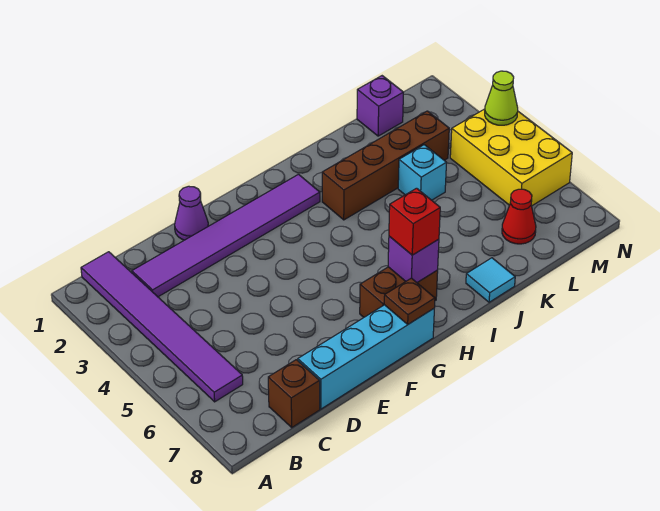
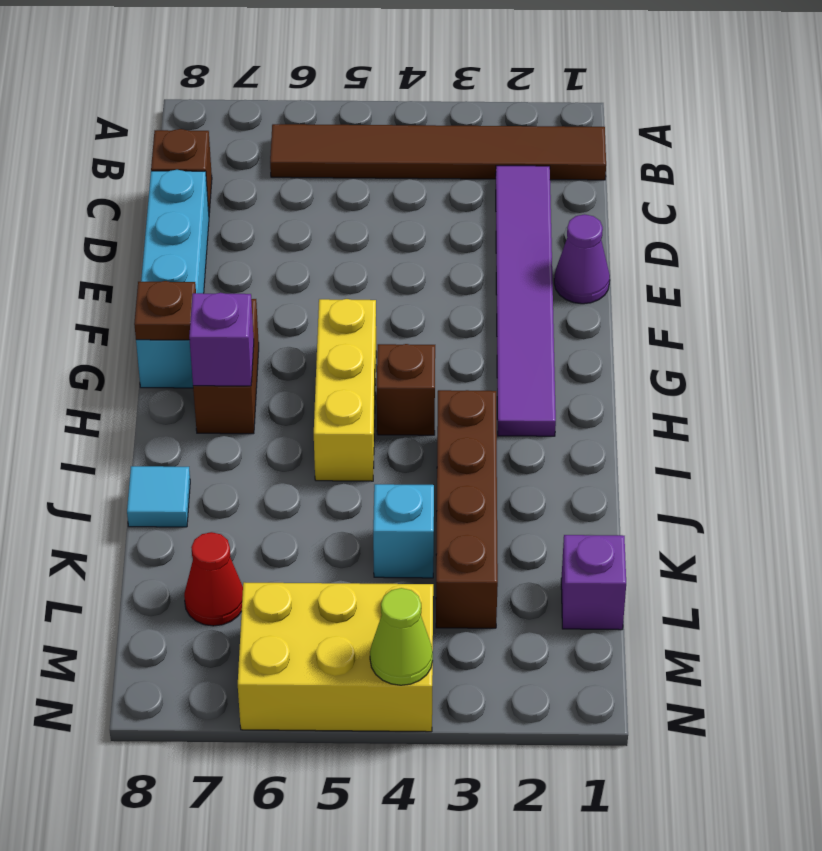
purple 1x6 tile [81,252,243,402] -> brown 1x6 tile [270,124,606,180]
none -> yellow 1x3 brick [314,299,376,481]
none -> brown 1x1 brick [377,344,435,435]
red 1x1 brick [389,188,440,255] -> none

